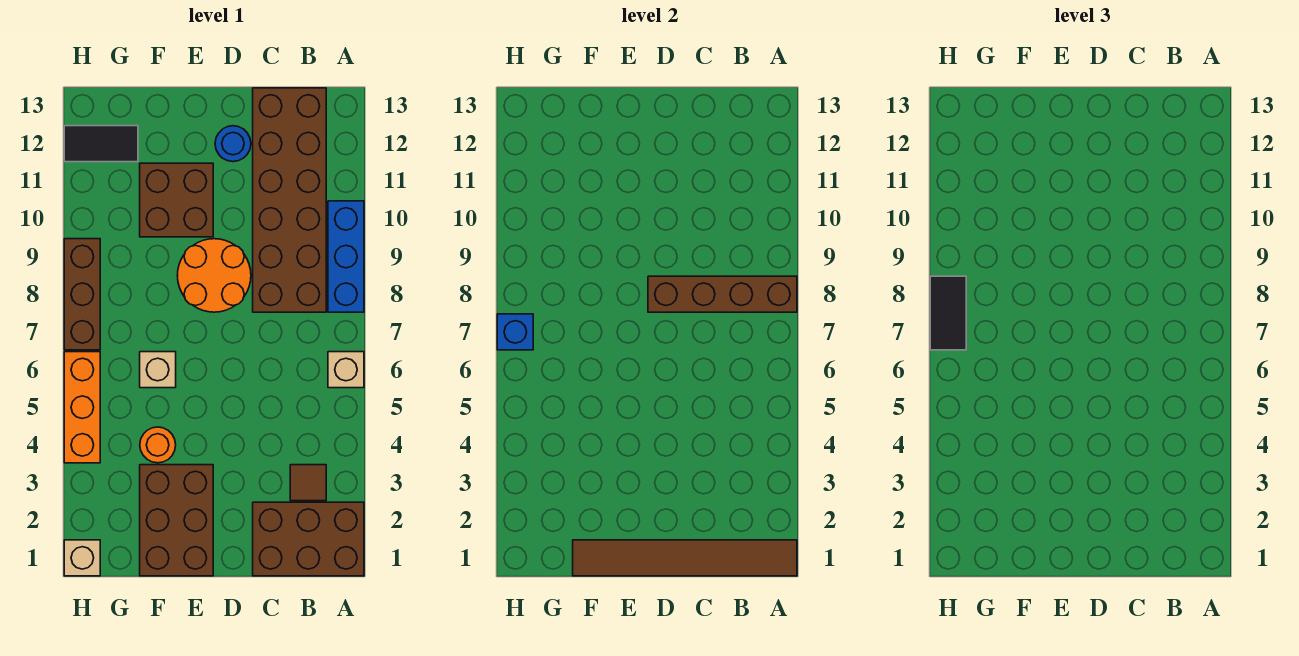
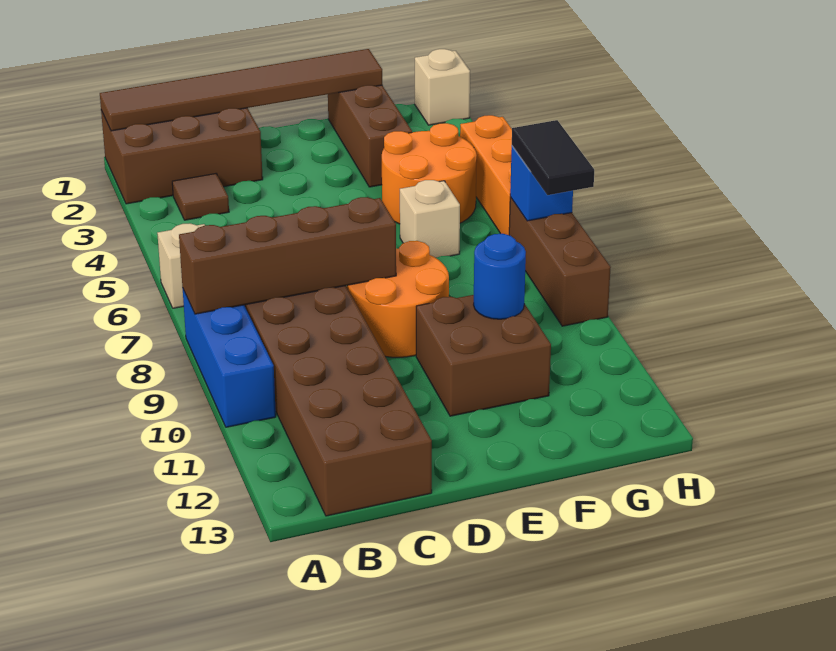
blue 1x1 round brick [215,126,251,162] -> blue 1x1 round brick moved to [474,234,526,319]
brown 2x3 brick [140,465,213,576] -> brown 1x3 brick [328,85,412,187]
orange 1x1 round brick [140,427,176,463] -> orange 2x2 round brick [382,123,477,224]
black 1x2 tile [64,126,138,162] -> none

